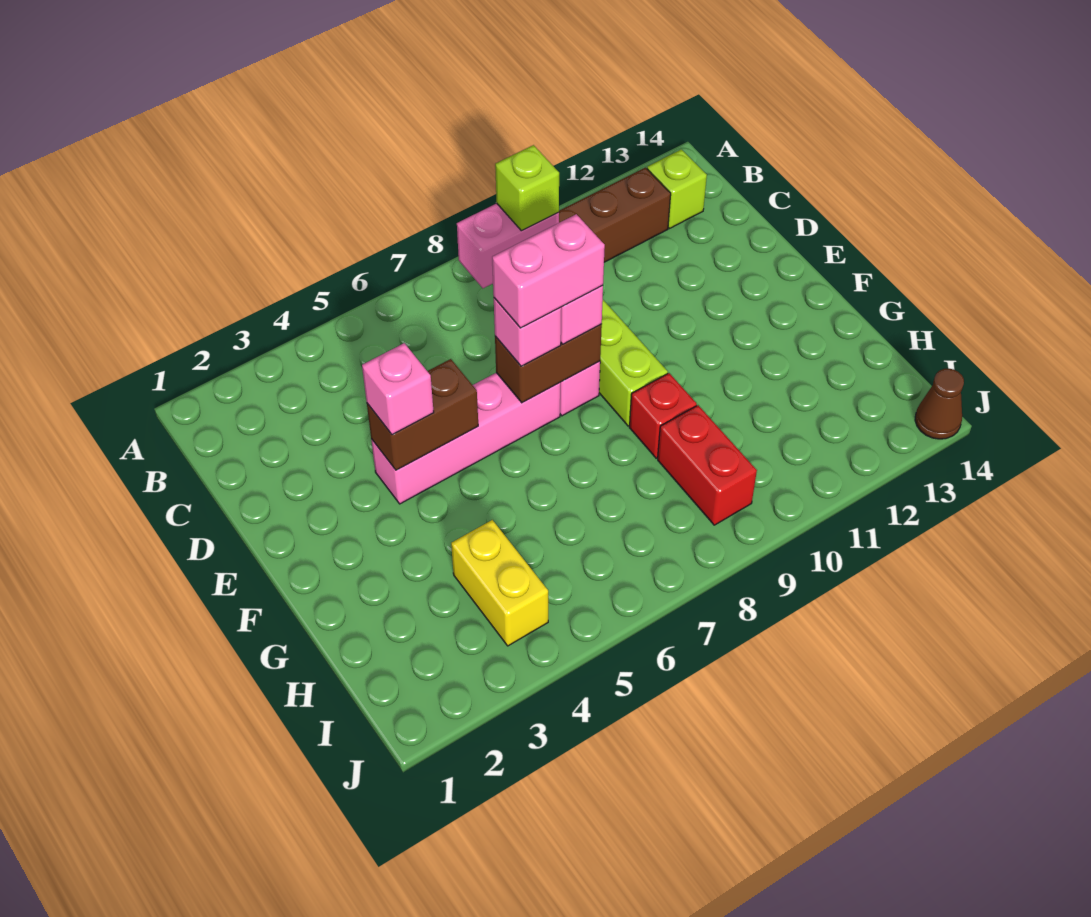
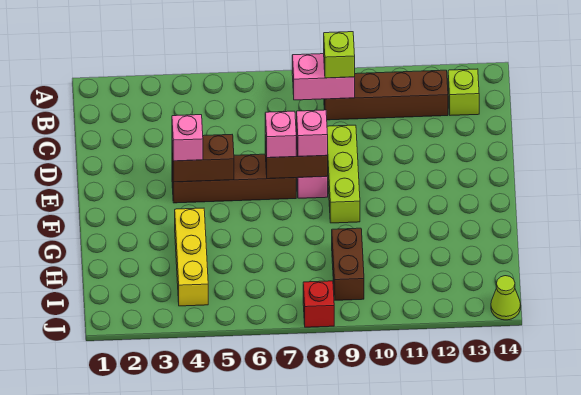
pink 1x4 brick [371,373,560,504] -> brown 1x4 brick [172,154,296,203]
pink 1x2 brick [492,214,605,328] -> none
red 1x1 brick [629,373,697,458] -> red 1x1 brick moved to [303,281,334,327]
yellow 1x2 brick [451,520,548,646] -> yellow 1x3 brick [175,208,208,306]
red 1x2 brick [658,405,757,525] -> brown 1x2 brick [332,228,364,300]
brown 1x1 cone [915,369,964,439] -> lime 1x1 cone [491,276,521,320]

